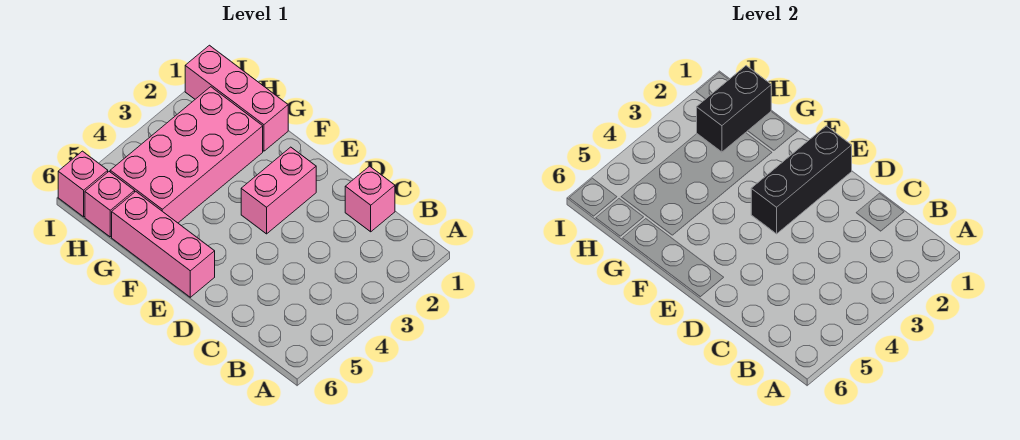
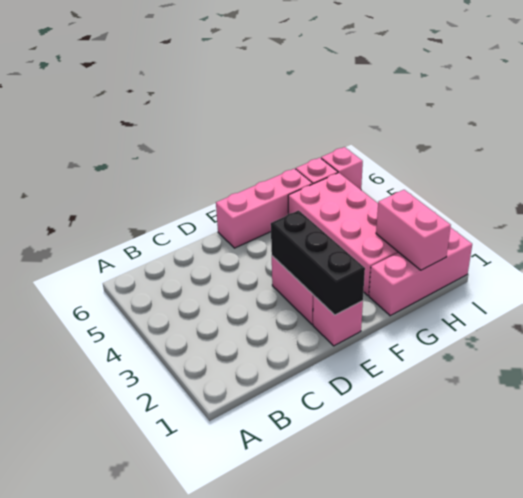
pink 1x1 brick [345,166,395,232] -> pink 1x1 brick moved to [313,295,363,346]
black 1x2 brick [697,66,771,152] -> pink 1x2 brick [376,190,451,270]

